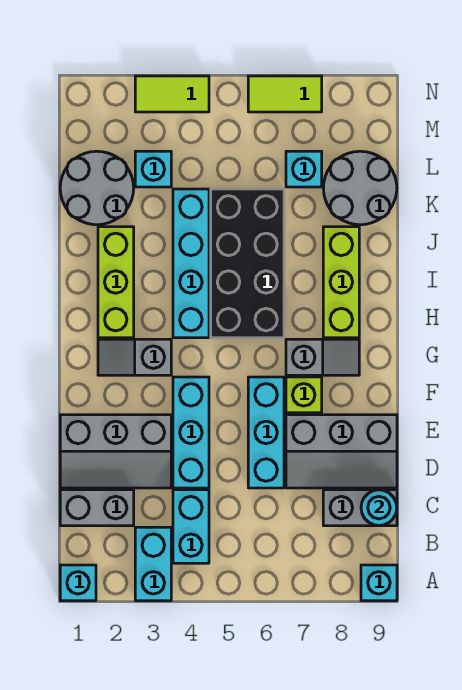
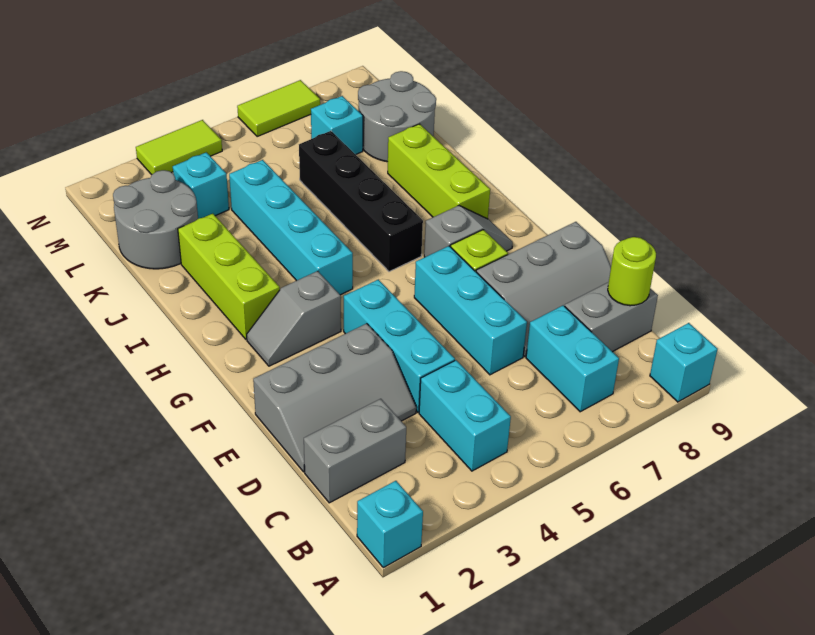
cyan 1x2 brick [135,527,171,601] -> cyan 1x2 brick moved to [526,305,619,412]
cyan 1x1 round brick [361,490,397,526] -> lime 1x1 round brick [608,237,656,306]
black 2x4 brick [211,189,284,338] -> black 1x4 brick [299,131,423,272]

